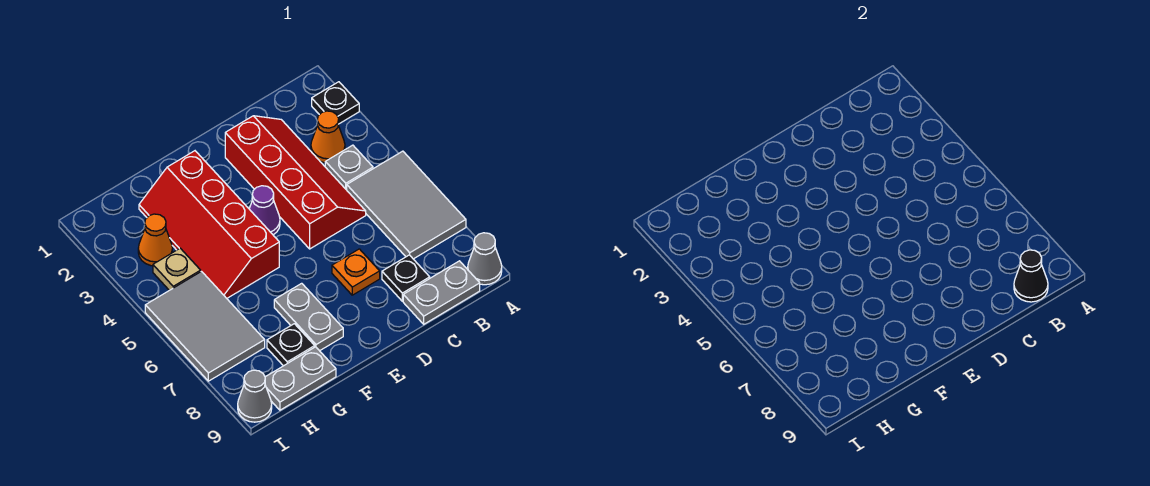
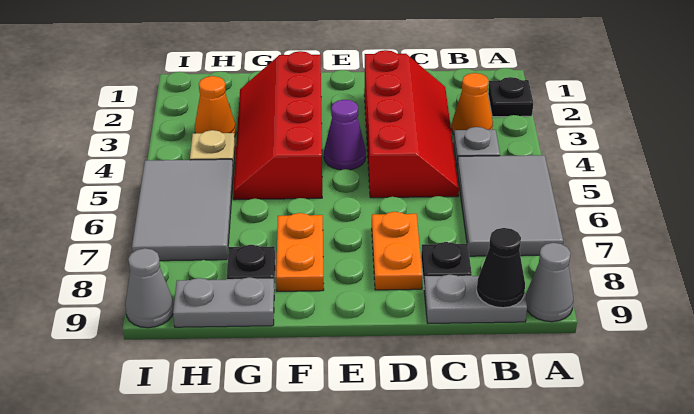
orange 1x1 plate [332,249,380,295] -> orange 1x2 plate [372,212,422,290]
grey 1x2 plate [274,283,343,351] -> orange 1x2 plate [276,213,324,291]

